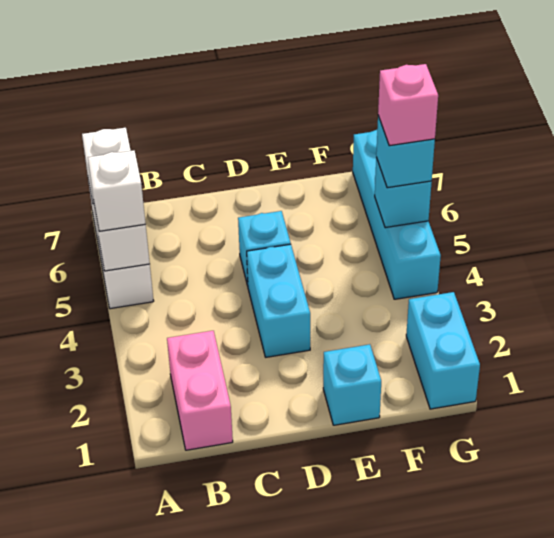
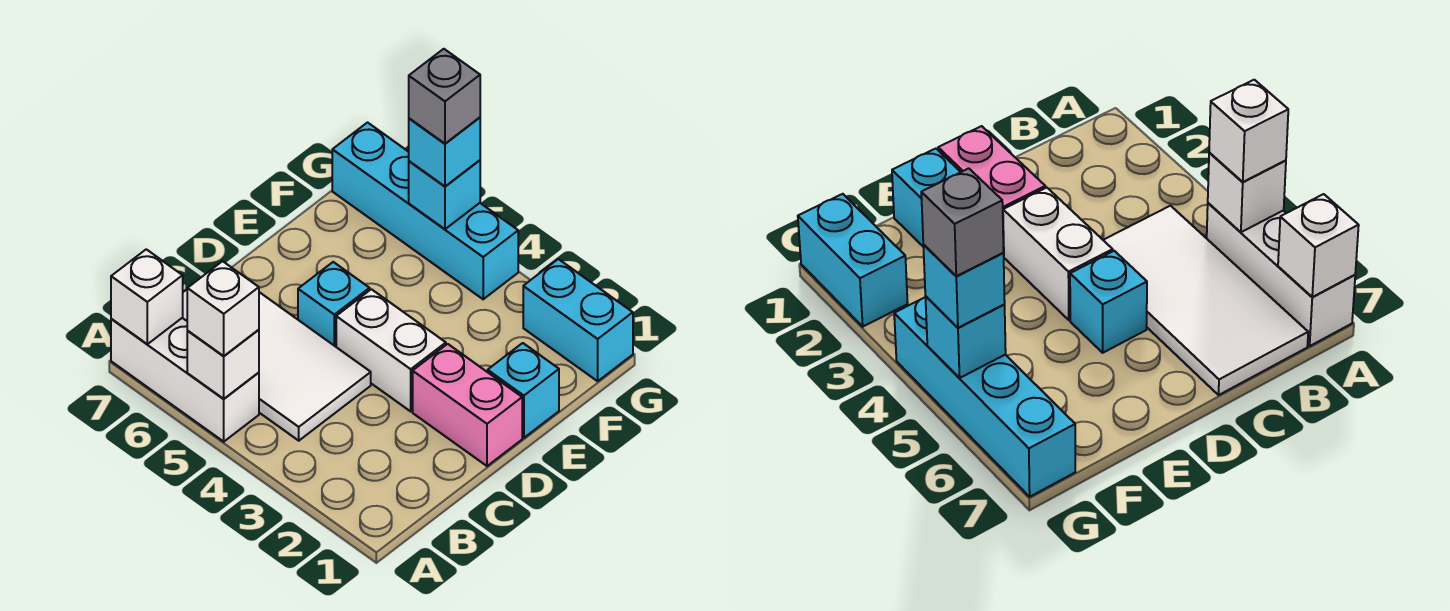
pink 1x2 brick [167,331,233,450] -> pink 1x2 brick moved to [413,344,522,466]
none -> white 2x4 tile [183,290,371,441]
cyan 1x2 brick [247,244,310,357] -> white 1x2 brick [336,289,446,411]
pink 1x1 brick [378,64,438,146] -> grey 1x1 brick [409,49,480,144]

